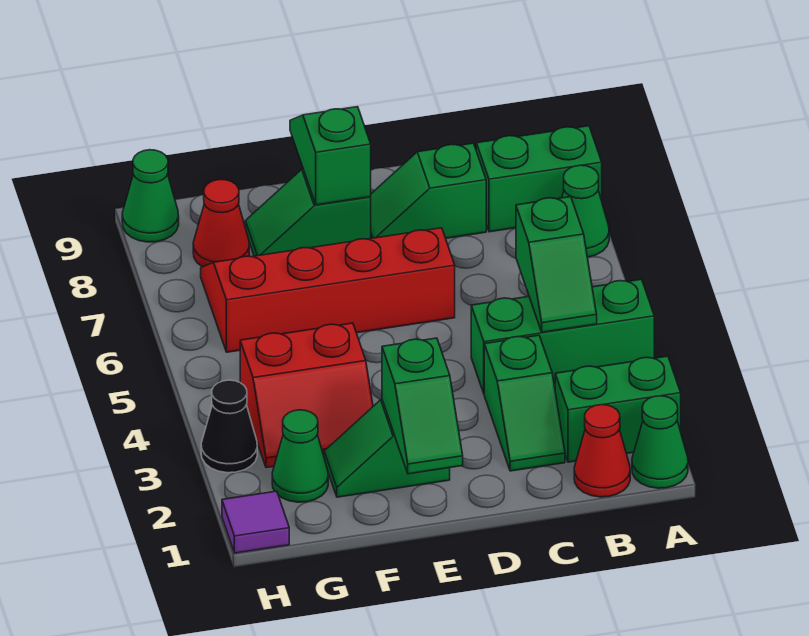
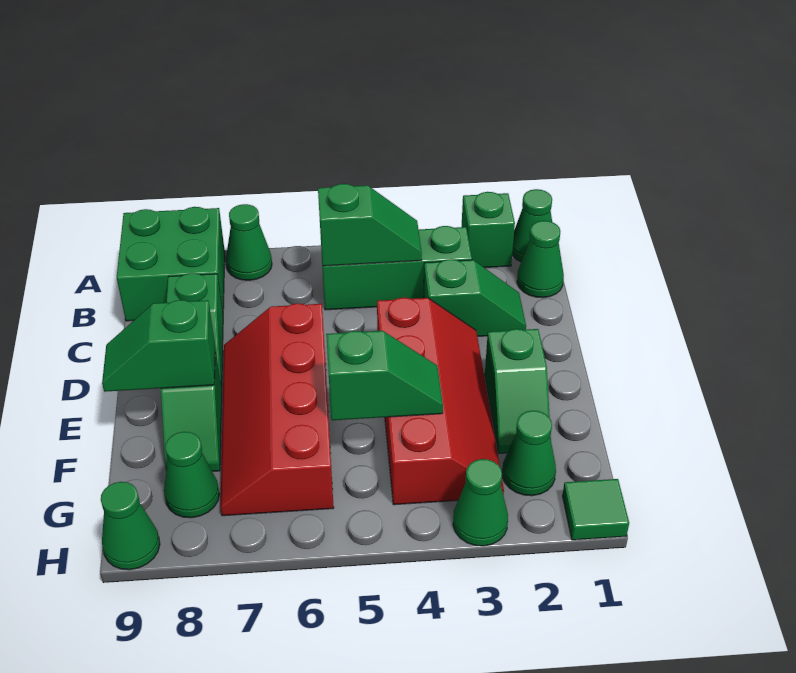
green 1x2 brick [555,356,681,462] -> green 1x1 brick [462,192,515,268]
green 1x3 brick [471,279,654,393] -> green 1x3 brick turned to [322,226,472,310]
green 1x2 brick [476,126,602,232] -> green 2x2 brick [117,207,225,321]
red 1x1 cone [574,405,630,497] -> green 1x1 cone [517,221,564,298]
green 1x2 slope [382,338,463,474] -> green 1x2 slope moved to [326,331,443,420]
red 2x2 slope [240,323,373,468] -> red 2x4 slope [377,298,504,505]
red 1x1 cone [193,179,249,267] -> green 1x1 cone [164,432,219,518]
purple 1x1 tile [222,491,289,553] -> green 1x1 tile [562,479,629,540]
black 1x1 cone [201,380,257,473] -> green 1x1 cone [453,459,508,546]

